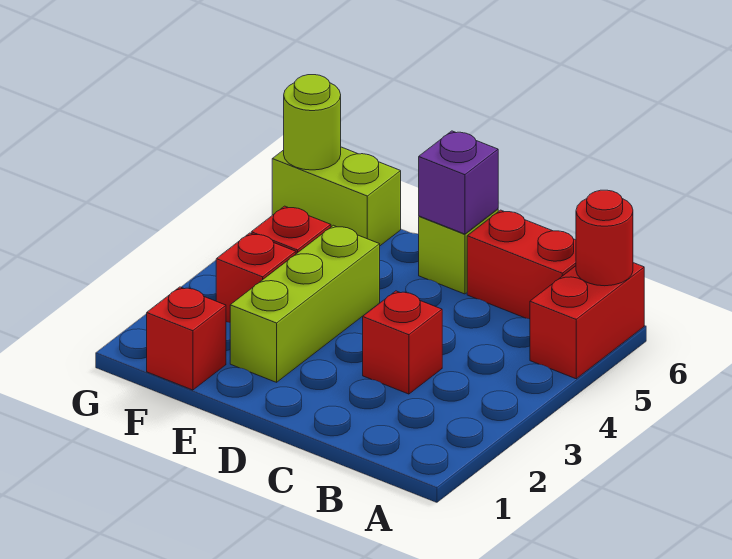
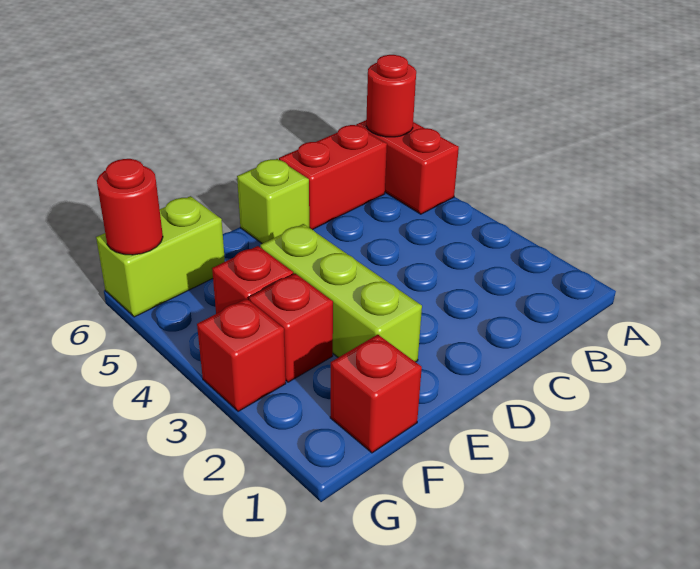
red 1x1 brick [363,291,442,394] -> red 1x1 brick moved to [197,298,286,411]
purple 1x1 brick [419,131,498,234] -> none
lime 1x1 round brick [284,75,341,170] -> red 1x1 round brick [97,159,163,255]

